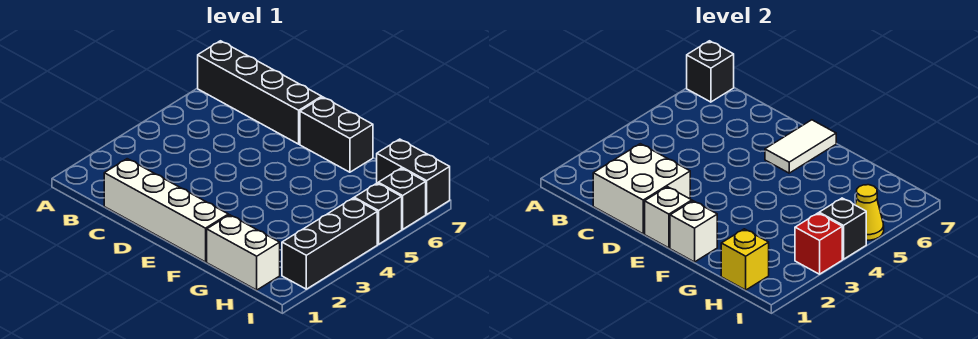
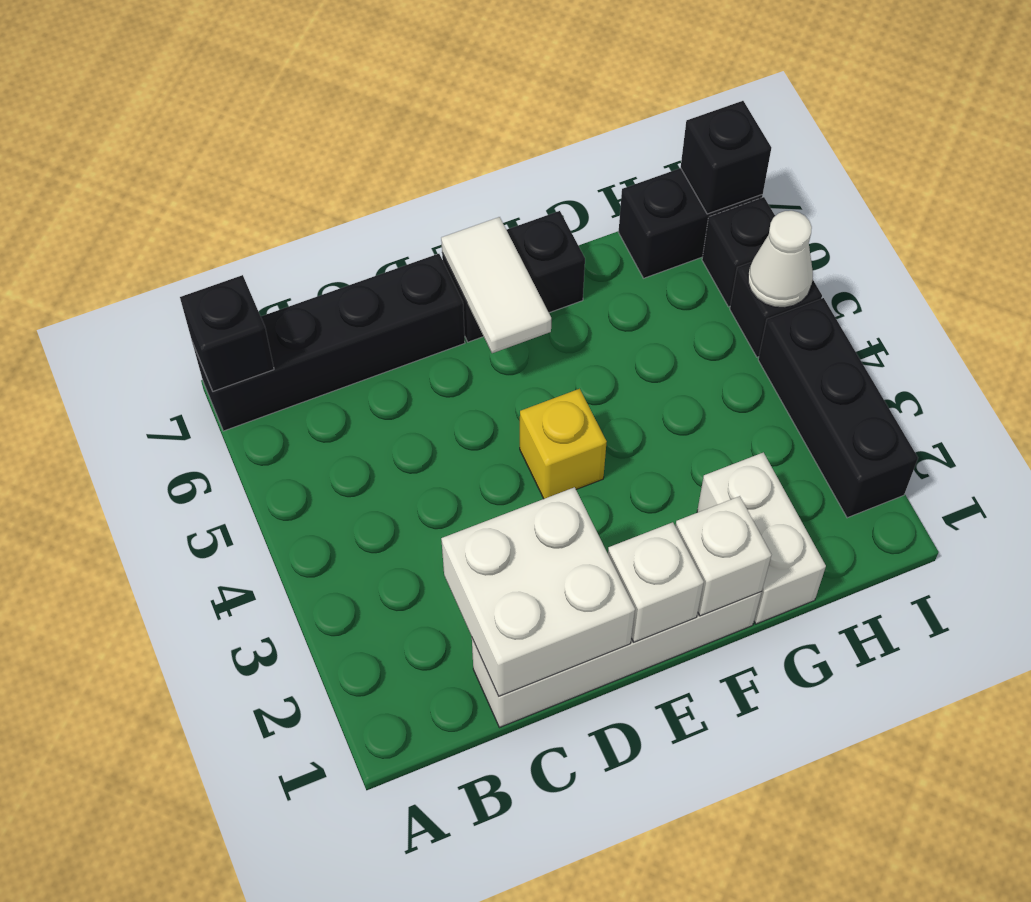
white 1x2 brick [207,215,280,290] -> white 1x2 brick turned to [697,452,826,624]
yellow 1x1 brick [721,229,769,290] -> yellow 1x1 brick moved to [520,389,607,499]
red 1x1 brick [795,213,842,274] -> none
black 1x1 brick [819,198,866,259] -> black 1x1 brick moved to [681,101,771,214]
yellow 1x1 cone [855,185,884,240] -> white 1x1 cone [748,211,813,308]

